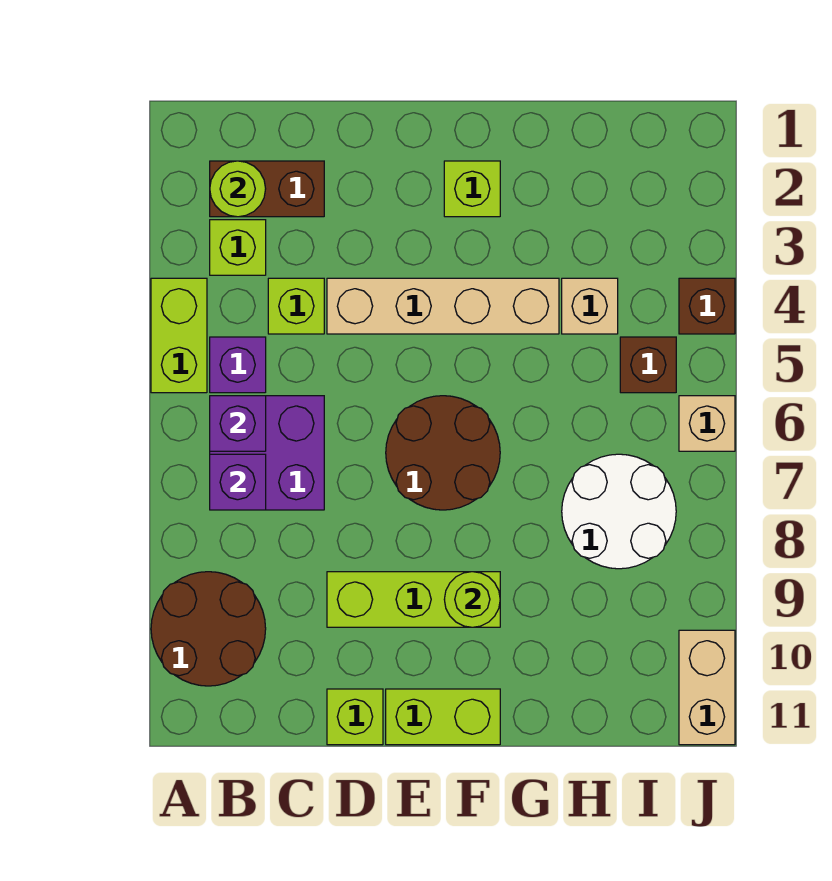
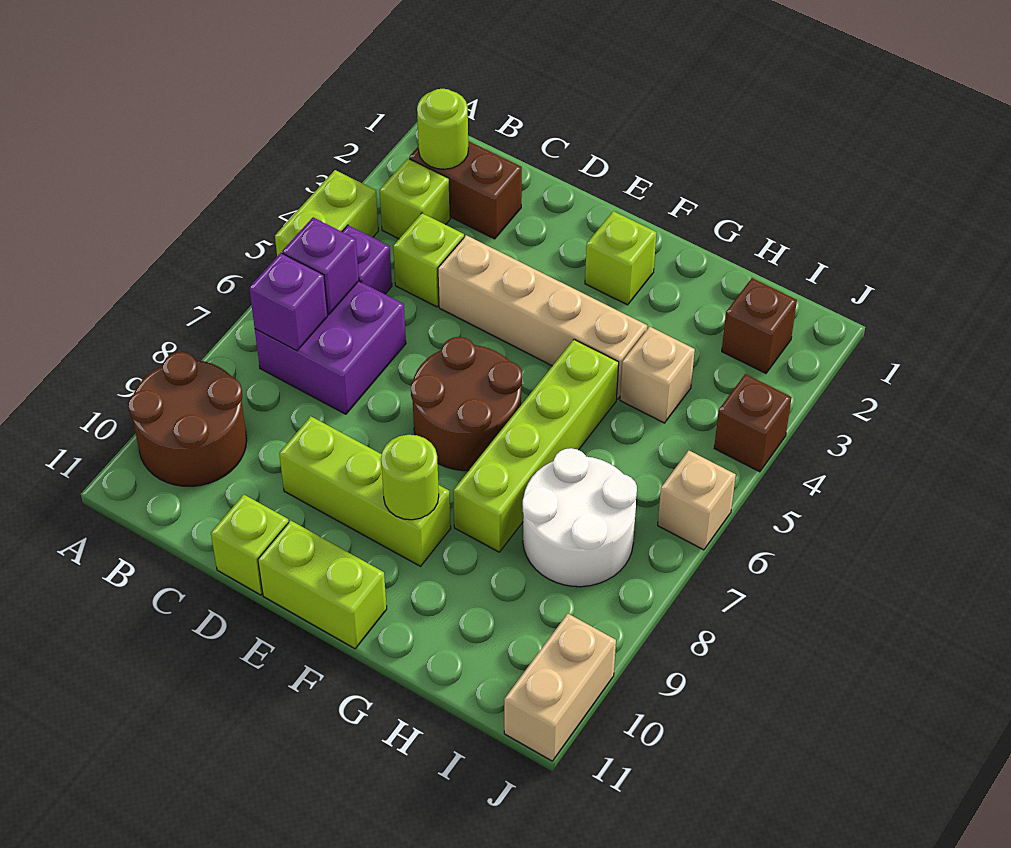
none -> lime 1x4 brick [453,339,619,552]
brown 1x1 brick [620,337,676,393] -> brown 1x1 brick moved to [722,278,797,373]

